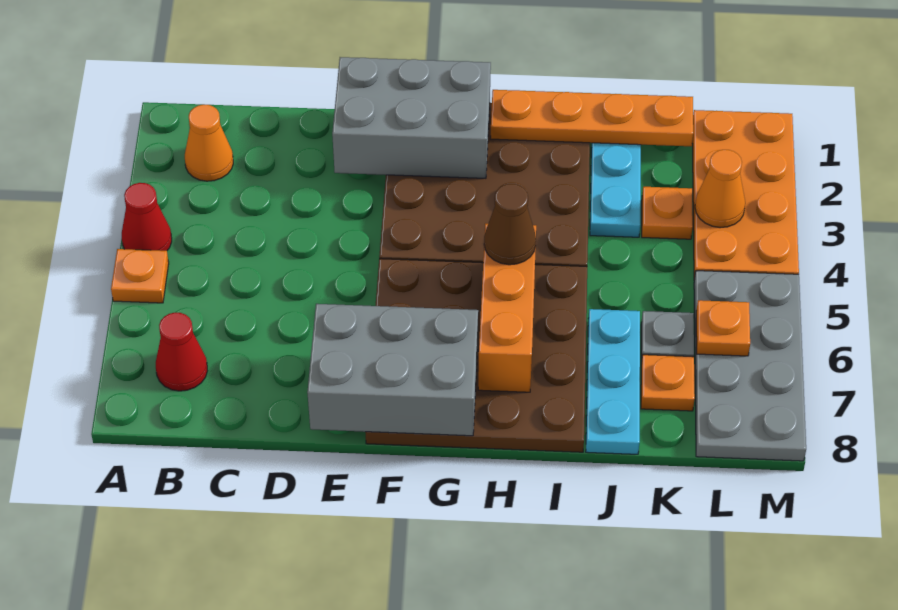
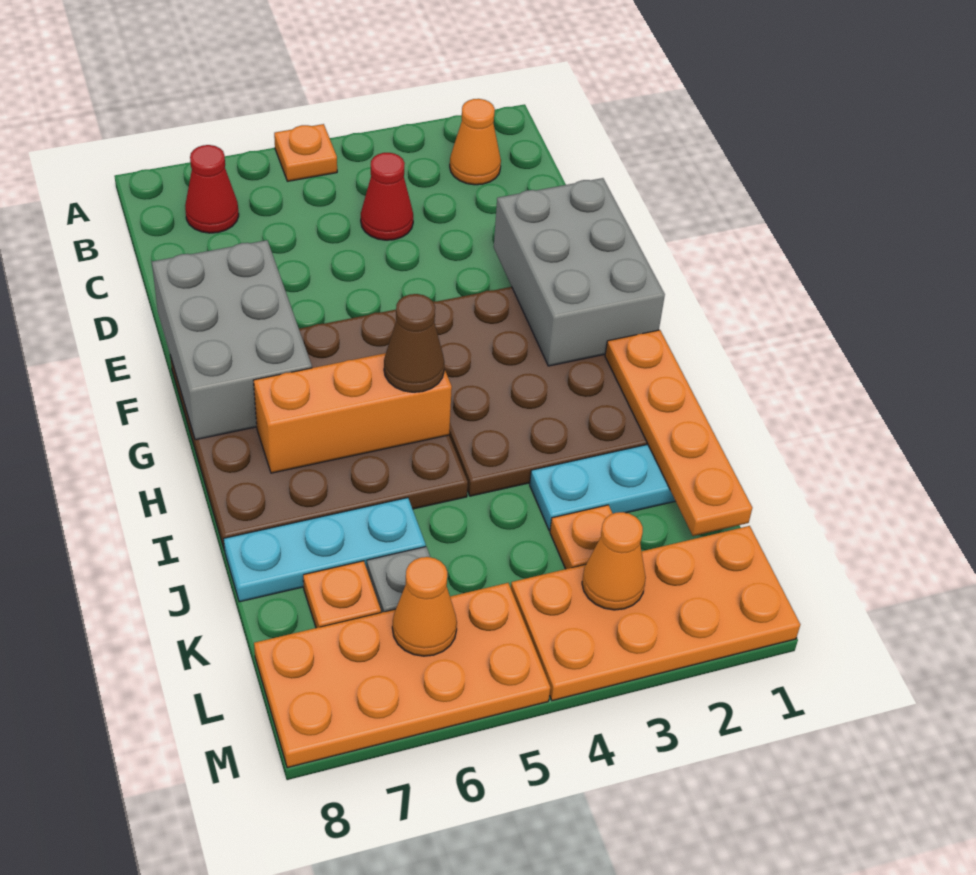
red 1x1 cone [122,183,172,251] -> red 1x1 cone moved to [361,153,413,240]
grey 2x4 plate [694,271,806,461] -> orange 2x4 plate [254,583,550,768]
orange 1x1 plate [696,300,750,356] -> orange 1x1 cone [392,557,457,656]

